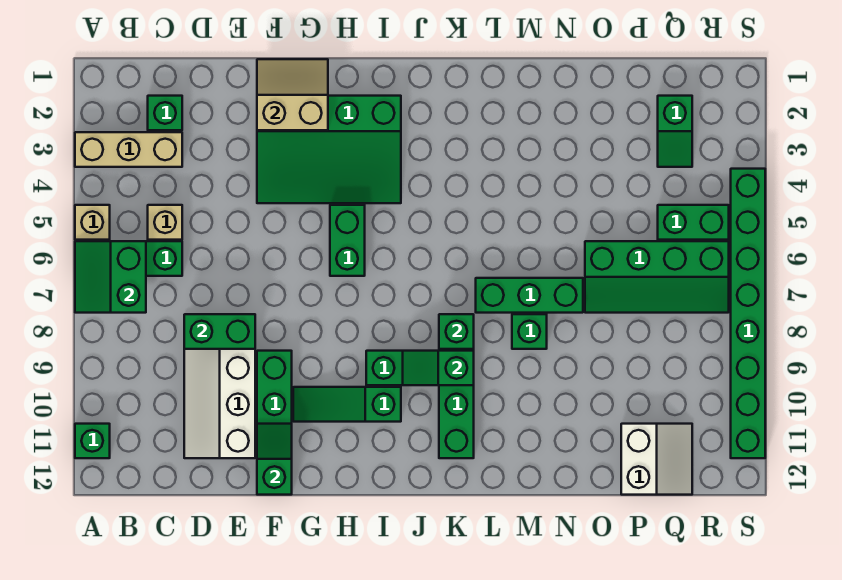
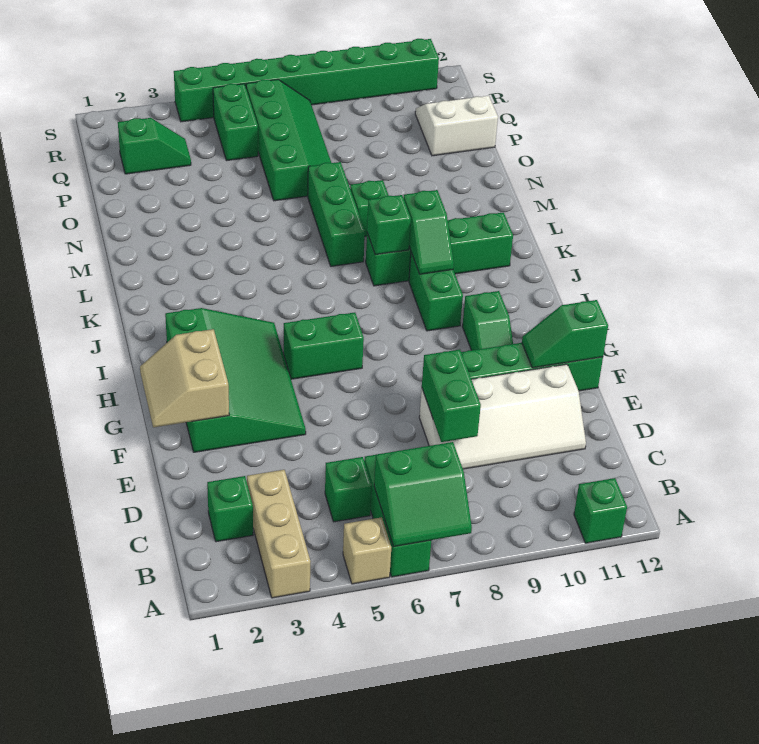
tan 1x1 brick [148,205,182,240] -> green 1x1 brick [325,457,372,522]
green 1x3 slope [293,387,401,422] -> green 1x2 slope [462,291,513,350]

